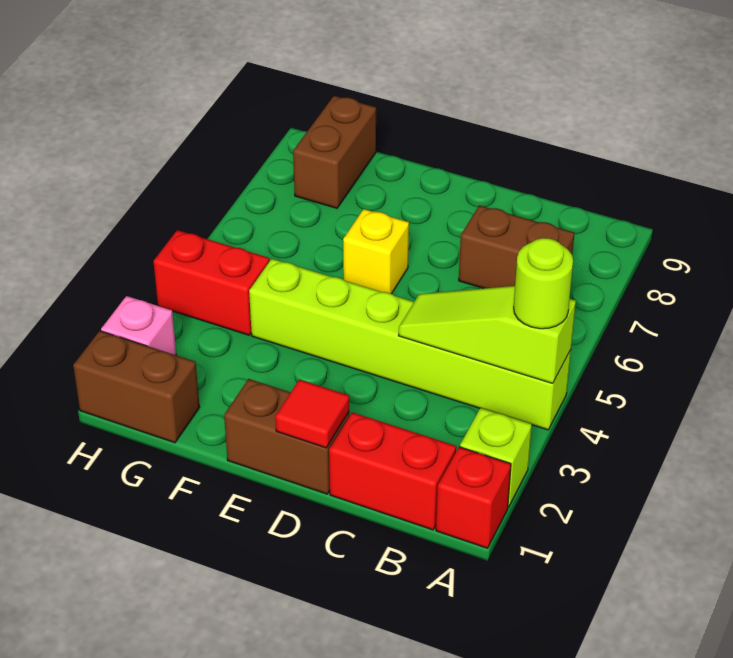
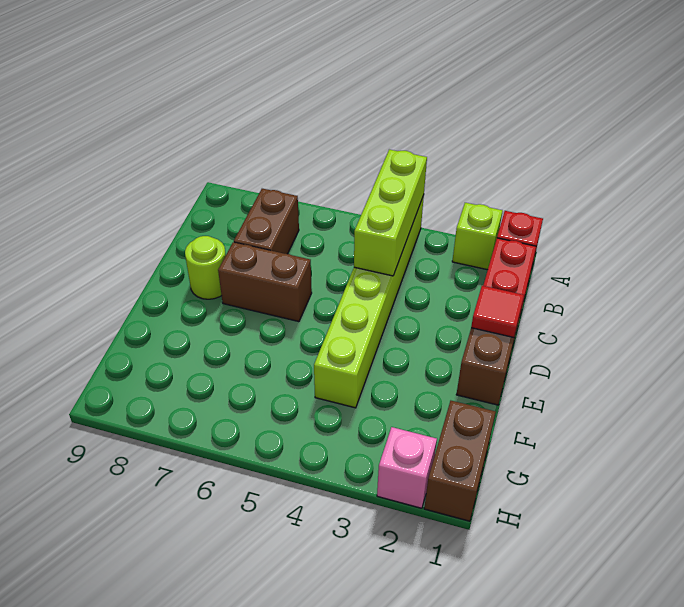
lime 1x3 slope [398,286,576,383] -> lime 1x3 brick [354,150,427,276]
lime 1x1 round brick [514,238,573,329] -> lime 1x1 round brick moved to [185,236,226,299]
yellow 1x1 brick [343,209,409,294] -> none
red 1x2 brick [153,230,269,335] -> none
brown 1x2 brick [293,96,376,208] -> brown 1x2 brick moved to [218,242,312,322]

